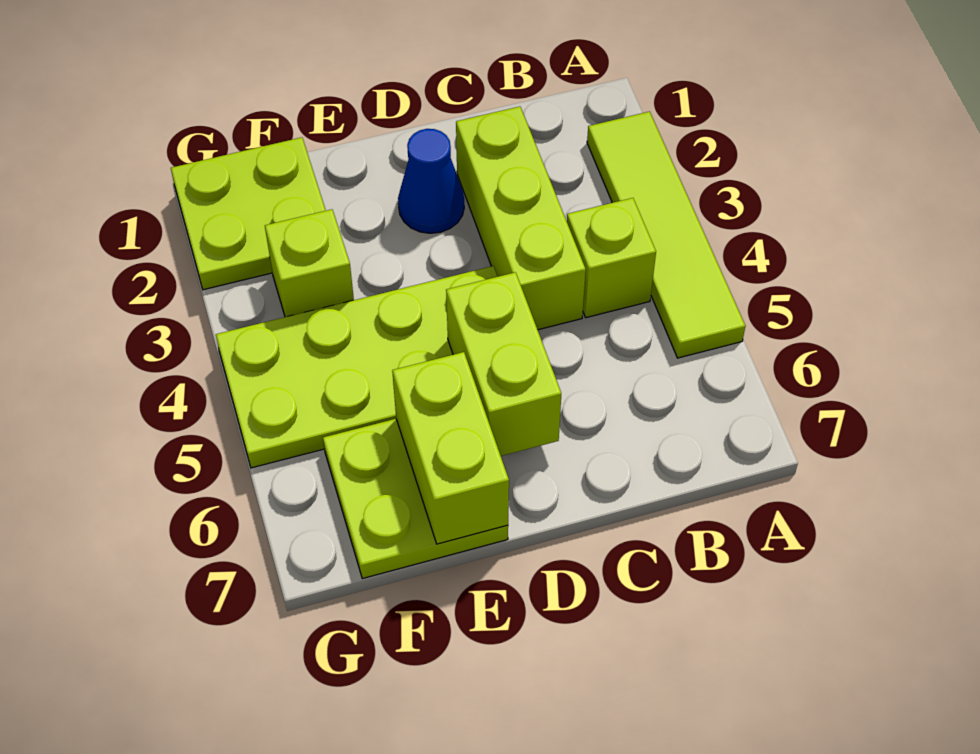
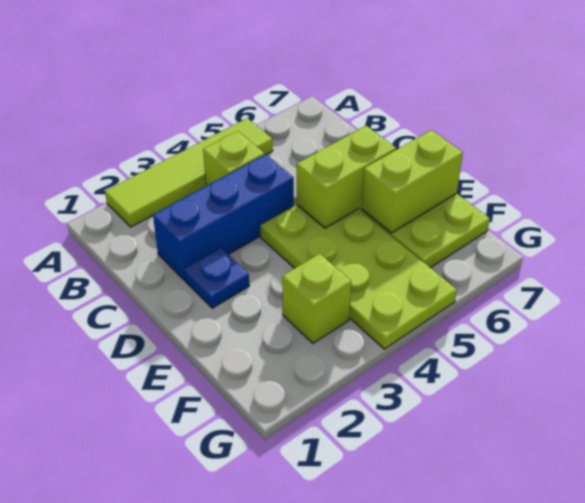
lime 1x3 brick [456,106,586,330] -> blue 1x3 brick [153,154,294,280]
blue 1x1 cone [398,129,464,233] -> blue 1x1 plate [184,248,249,308]
lime 2x2 plate [171,137,326,290] -> none

